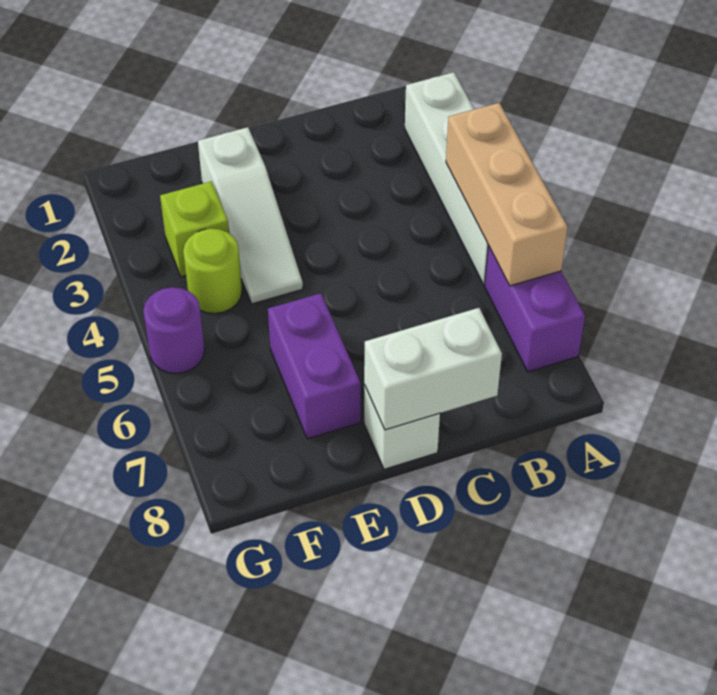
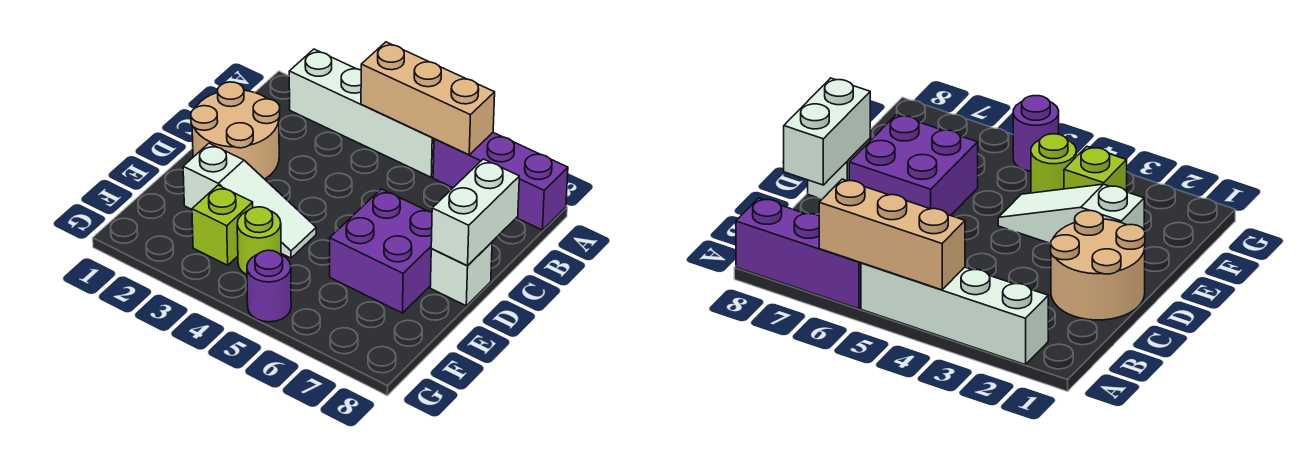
purple 1x2 brick [485,246,585,372] -> purple 1x3 brick [433,133,568,230]
none -> tan 2x2 round brick [191,82,280,179]
purple 1x2 brick [268,293,361,439] -> purple 2x2 brick [330,189,432,313]

